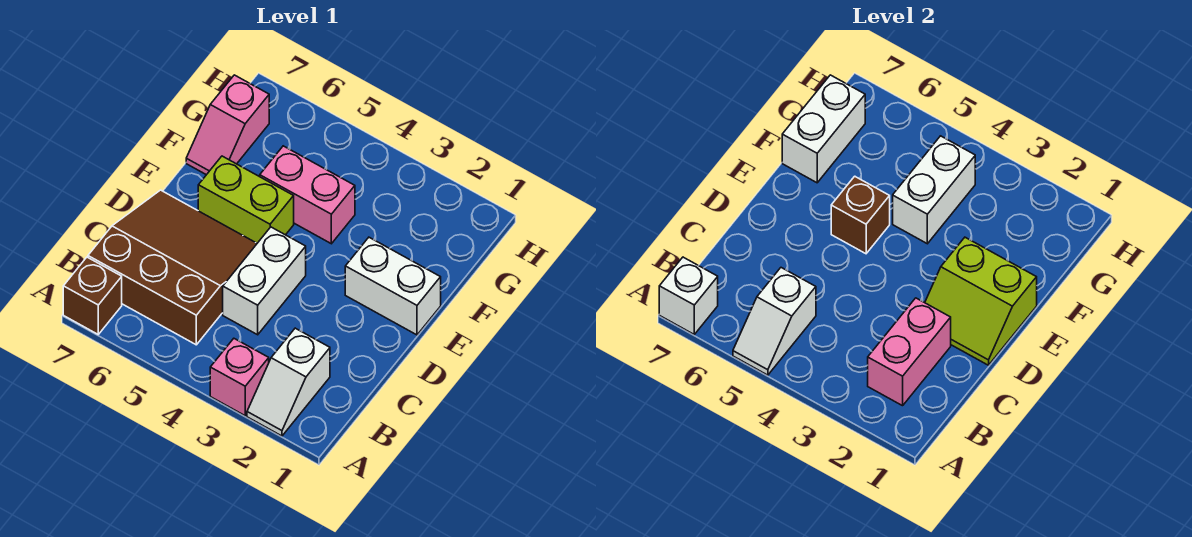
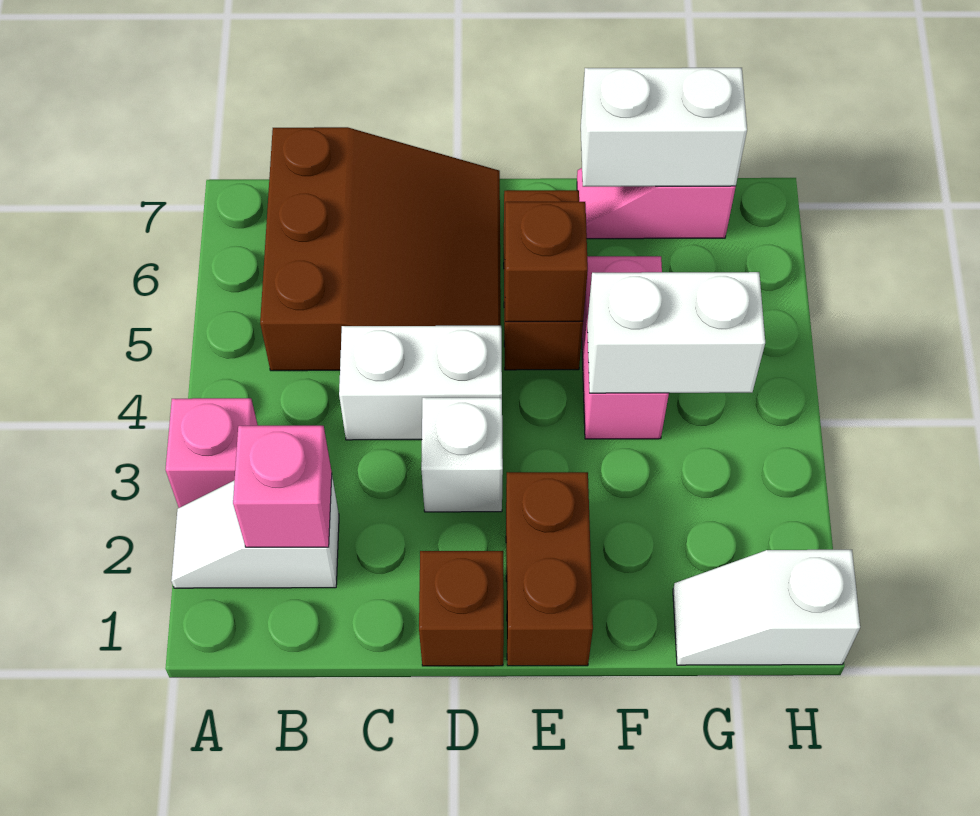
white 1x2 slope [733,268,816,375] -> white 1x2 slope moved to [673,550,860,665]
brown 1x1 brick [63,257,122,334] -> brown 1x1 brick moved to [419,551,504,666]
white 1x1 brick [659,257,718,334] -> white 1x1 brick moved to [421,398,503,512]
pink 1x2 brick [868,298,951,406] -> pink 1x1 brick [233,426,332,547]
lime 2x2 slope [925,237,1037,365] -> none
white 1x2 brick [345,237,441,335] -> brown 1x2 brick [506,472,593,666]
lime 1x2 brick [198,156,294,243] -> brown 1x2 brick [504,190,583,370]

